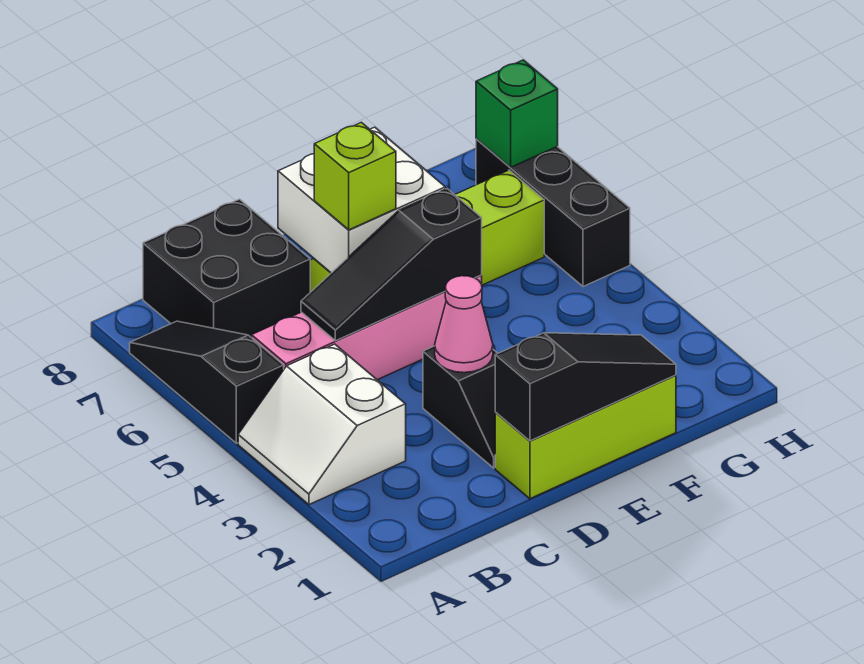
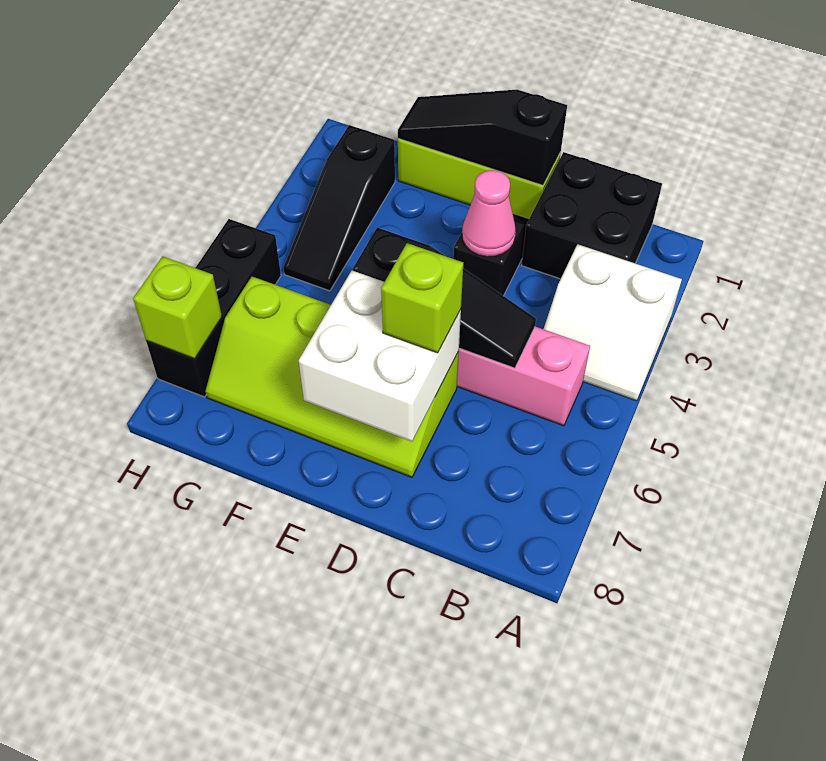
white 2x2 slope [238,344,406,505] -> white 2x2 slope turned to [544,244,682,401]
black 1x3 slope [130,321,284,443] -> black 1x3 slope moved to [284,125,395,291]
black 2x2 brick [143,199,310,338] -> black 2x2 brick moved to [522,152,662,279]
green 1x1 brick [476,60,558,168] -> lime 1x1 brick [133,256,222,359]

